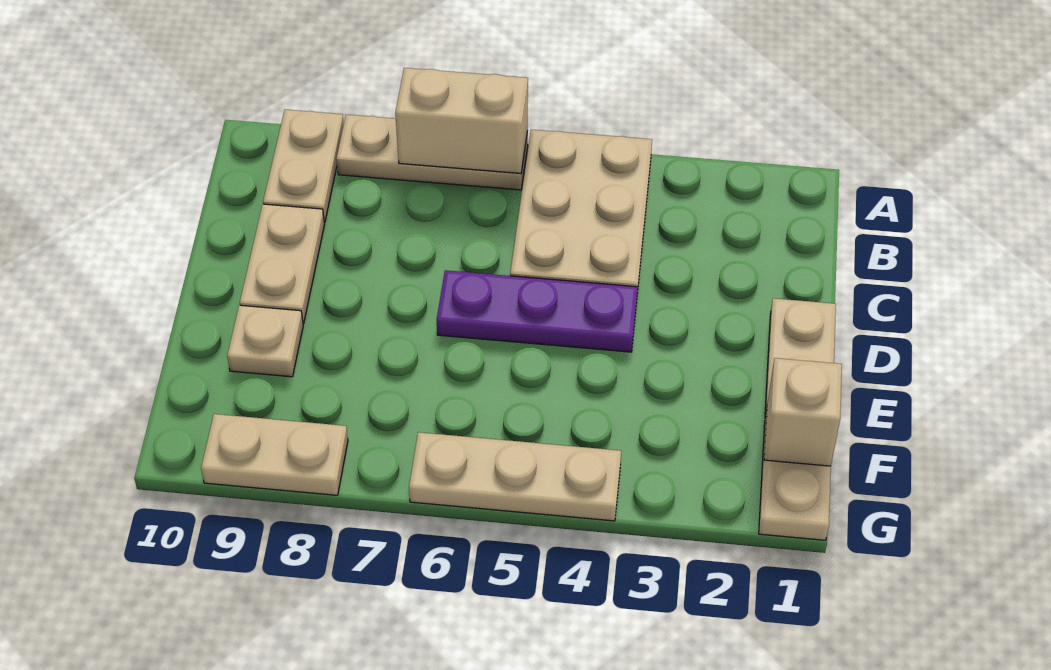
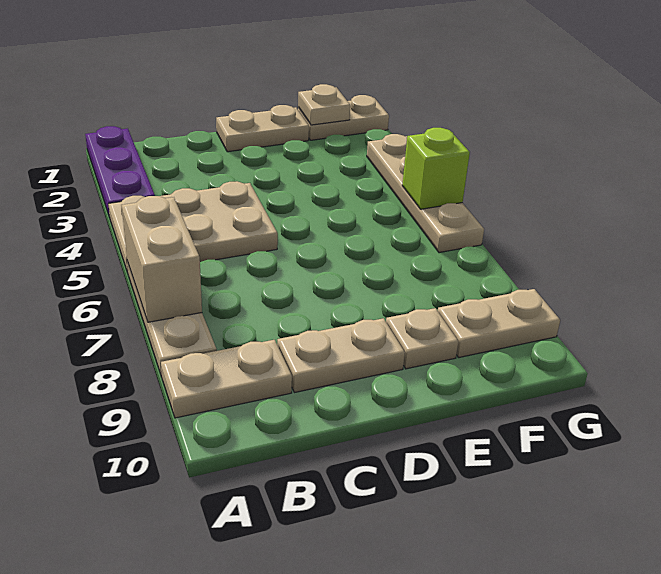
purple 1x3 plate [437,270,638,352] -> purple 1x3 plate moved to [85,126,155,217]
tan 1x1 brick [764,358,842,466] -> tan 1x1 plate [298,84,350,125]
tan 1x3 plate [409,432,621,521] -> tan 1x4 plate [367,134,484,253]
none -> lime 1x1 brick [402,128,470,209]
tan 1x2 plate [201,414,348,495] -> tan 1x2 plate turned to [438,289,560,358]

